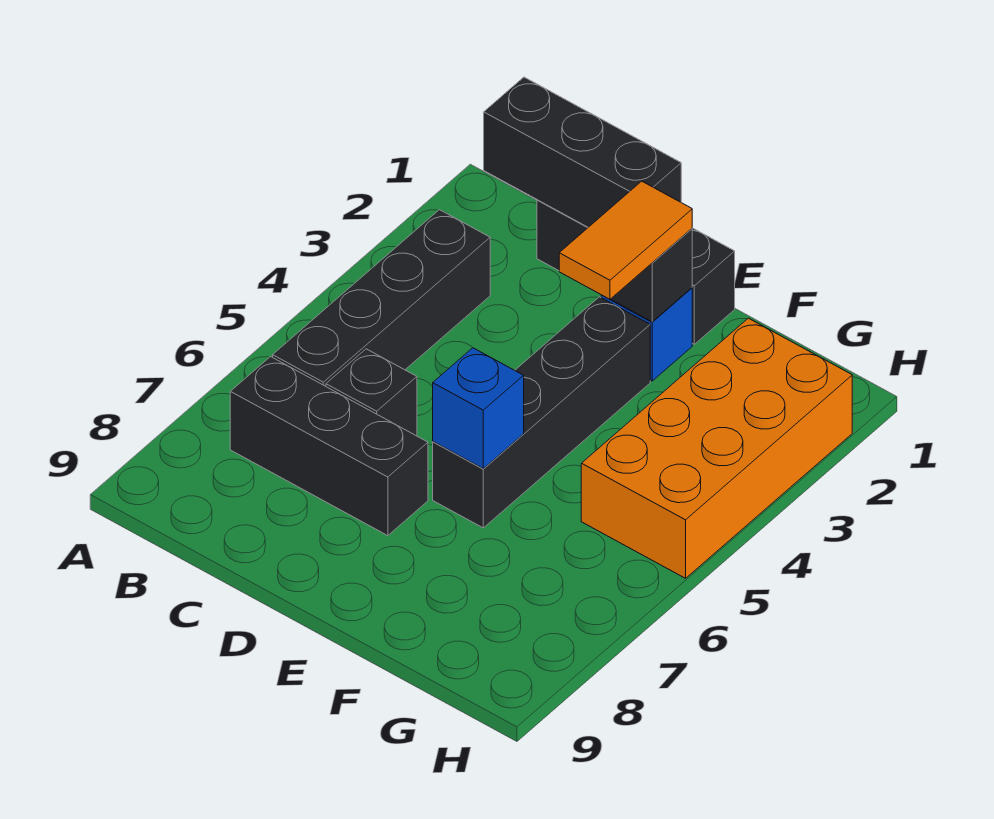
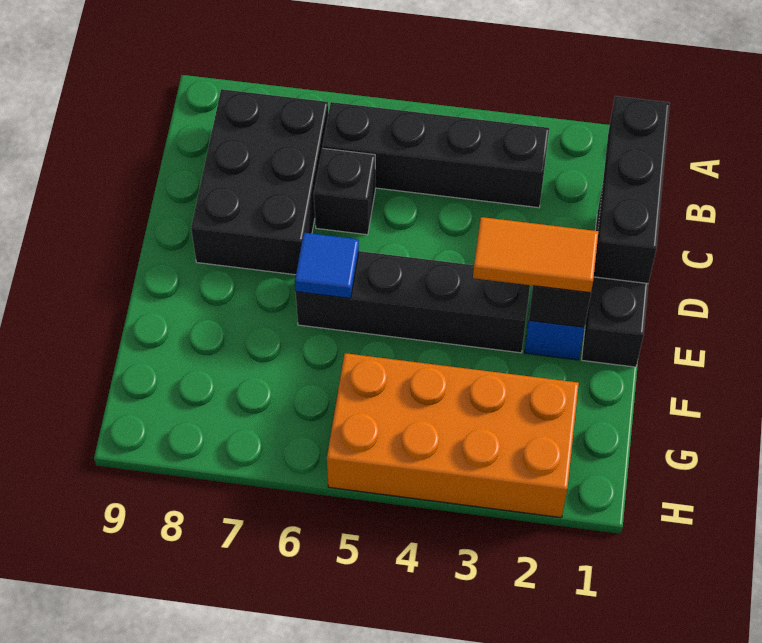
black 1x3 brick [230,357,428,536] -> black 2x3 brick [191,89,328,275]
blue 1x1 brick [433,348,524,469] -> blue 1x1 tile [295,233,359,298]

